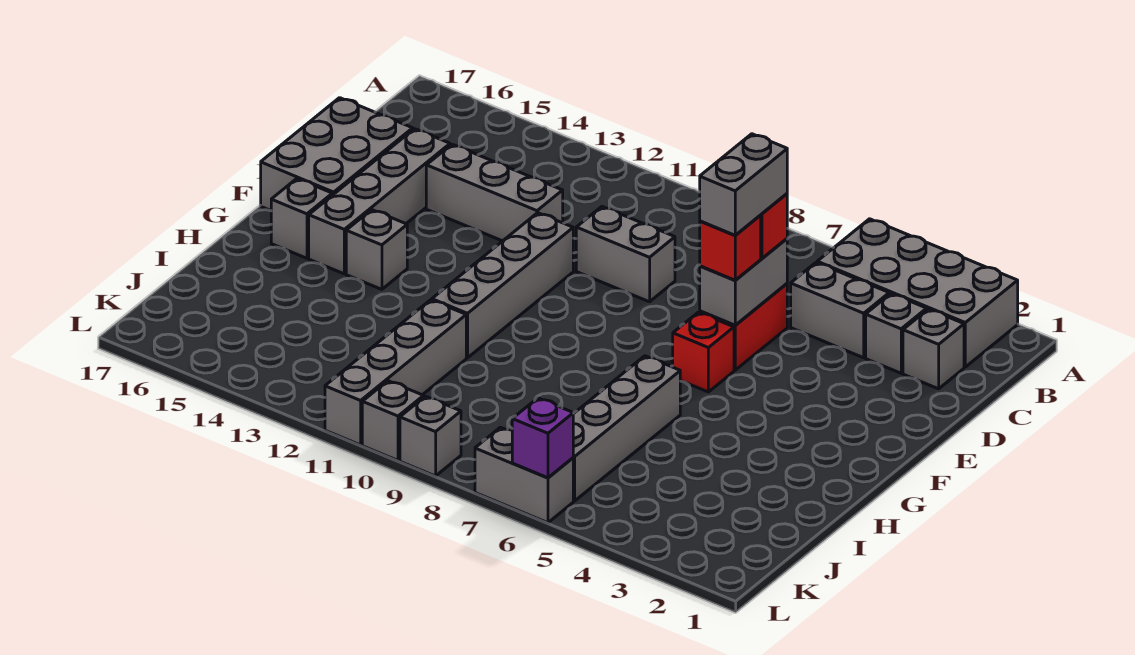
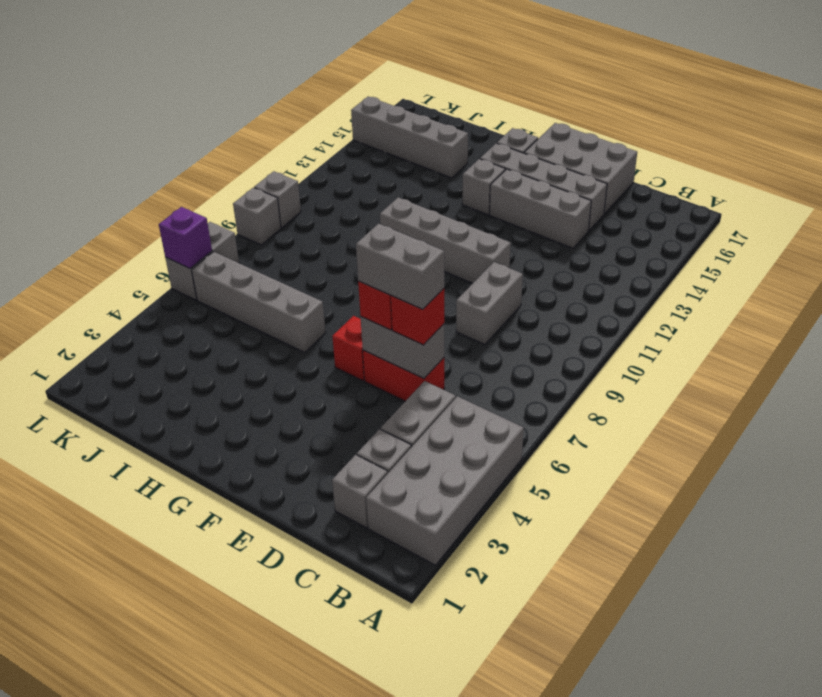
grey 1x3 brick [426,144,563,241] -> grey 1x3 brick turned to [490,169,591,248]
grey 1x4 brick [325,300,466,445] -> grey 1x4 brick moved to [351,97,468,178]

